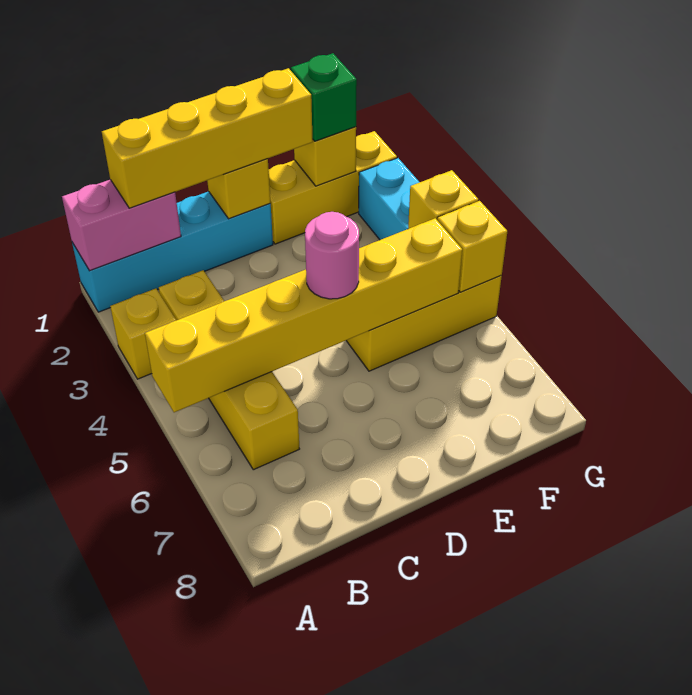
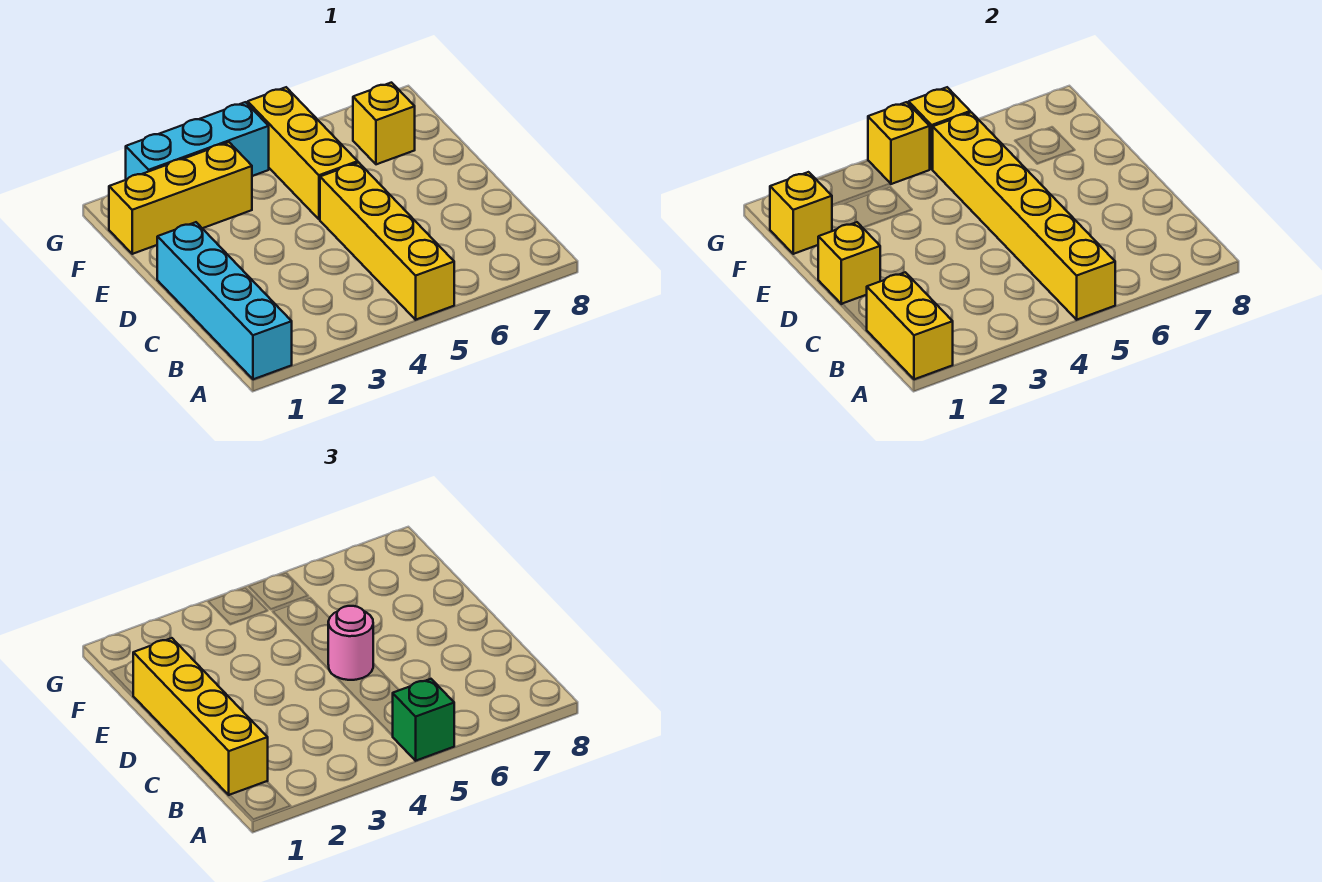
pink 1x2 brick [62,180,181,271] -> yellow 1x2 brick [867,272,953,379]
yellow 1x1 brick [110,288,176,379] -> yellow 1x1 brick moved to [353,83,415,164]
yellow 1x4 brick [159,270,299,470] -> yellow 1x4 brick turned to [320,162,454,320]
yellow 1x3 brick [269,131,397,244] -> yellow 1x3 brick turned to [109,142,252,254]
green 1x1 brick [291,53,357,141] -> green 1x1 brick moved to [393,679,454,761]

